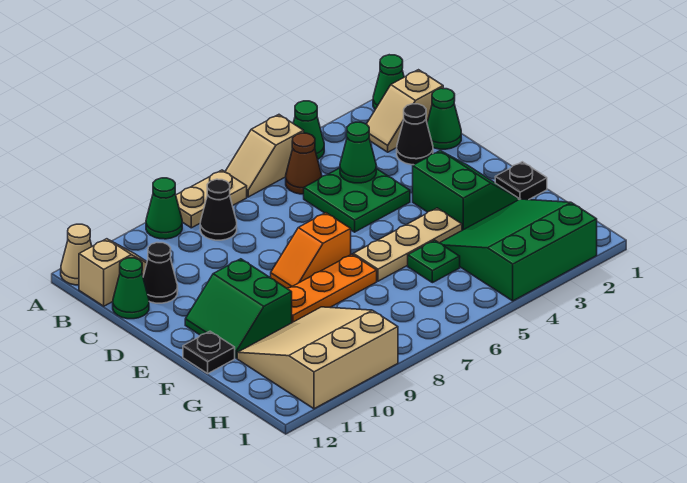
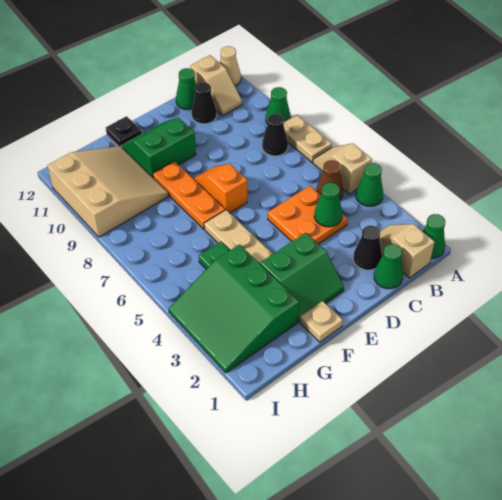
green 2x2 plate [304,168,410,232] -> orange 2x2 plate [268,186,348,244]
black 1x1 plate [495,162,547,200] -> tan 1x1 plate [300,301,343,342]
green 3x3 slope [440,199,597,301] -> green 3x3 slope turned to [169,245,299,373]

